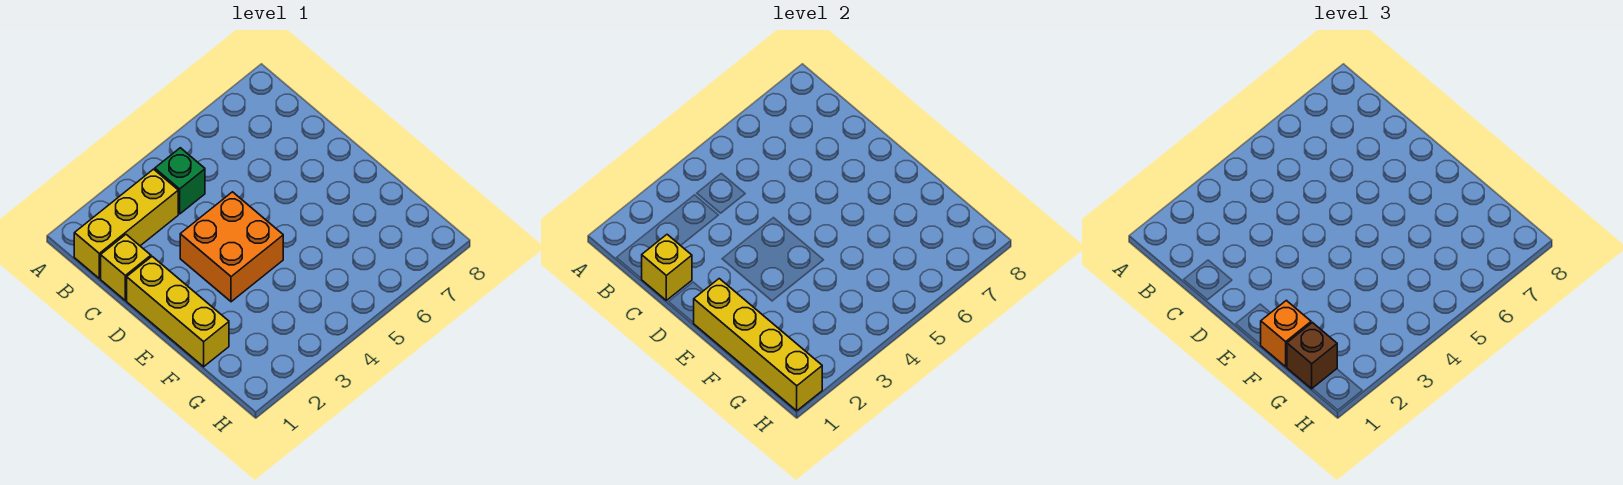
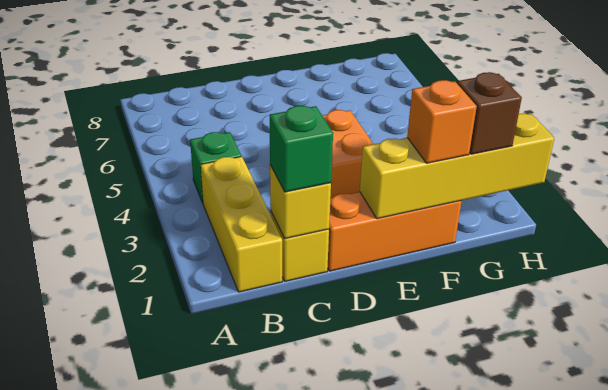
none -> green 1x1 brick [270,106,333,192]
yellow 1x3 brick [127,257,229,367] -> orange 1x3 brick [328,192,462,271]

